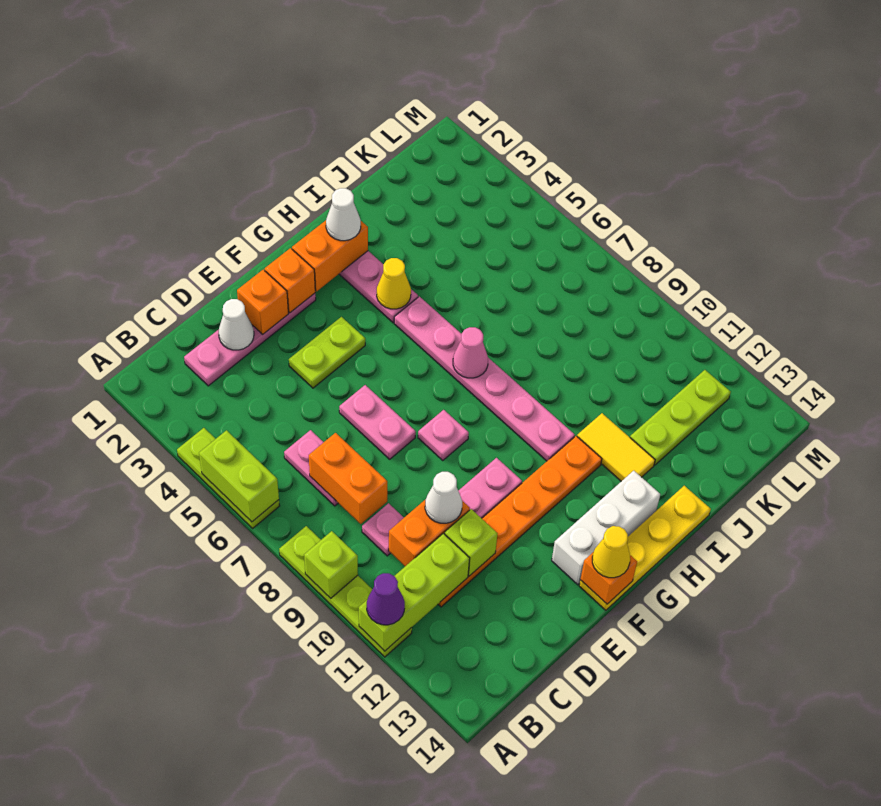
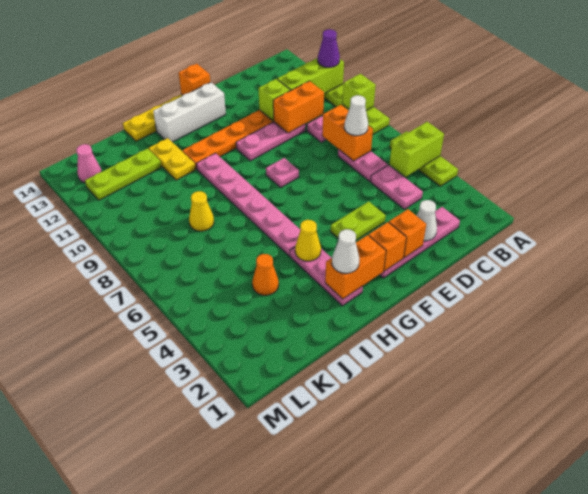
lime 1x2 brick [199,430,279,522] -> lime 1x2 brick turned to [390,122,444,177]
white 1x1 cone [425,472,462,523] -> white 1x1 cone moved to [344,95,368,136]
pink 1x2 plate [339,385,416,459] -> pink 1x2 plate moved to [371,165,423,209]
yellow 1x1 cone [592,526,630,578] -> yellow 1x1 cone moved to [189,191,214,231]
pink 1x1 cone [453,327,488,378] -> pink 1x1 cone moved to [76,144,102,183]
yellow 1x2 tile [577,413,655,481] -> yellow 1x2 plate [149,138,196,180]
none -> orange 1x1 cone [252,254,279,295]

